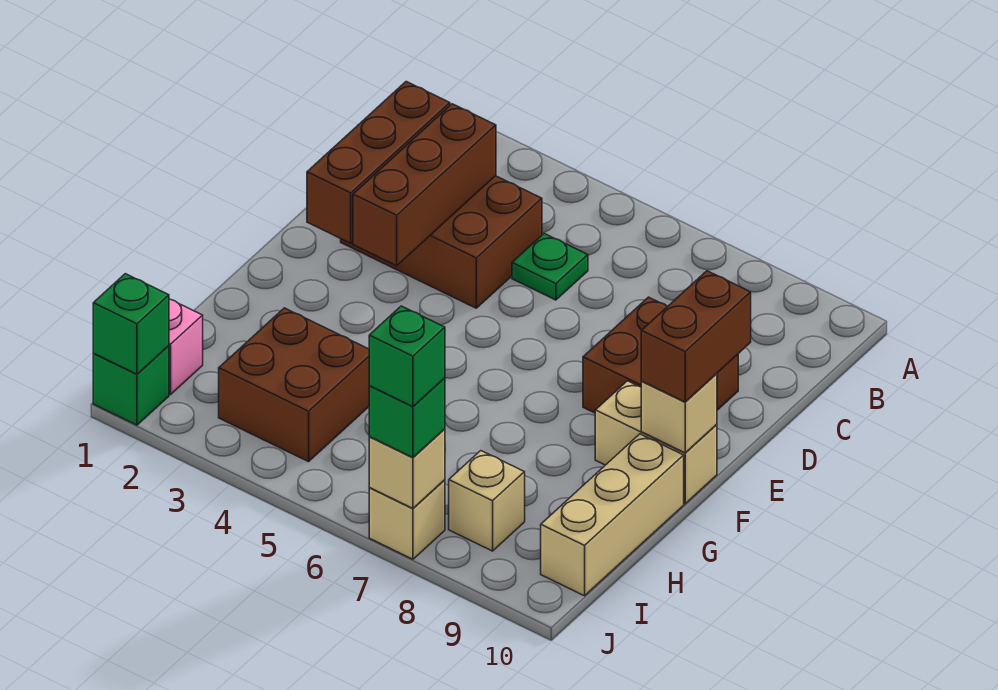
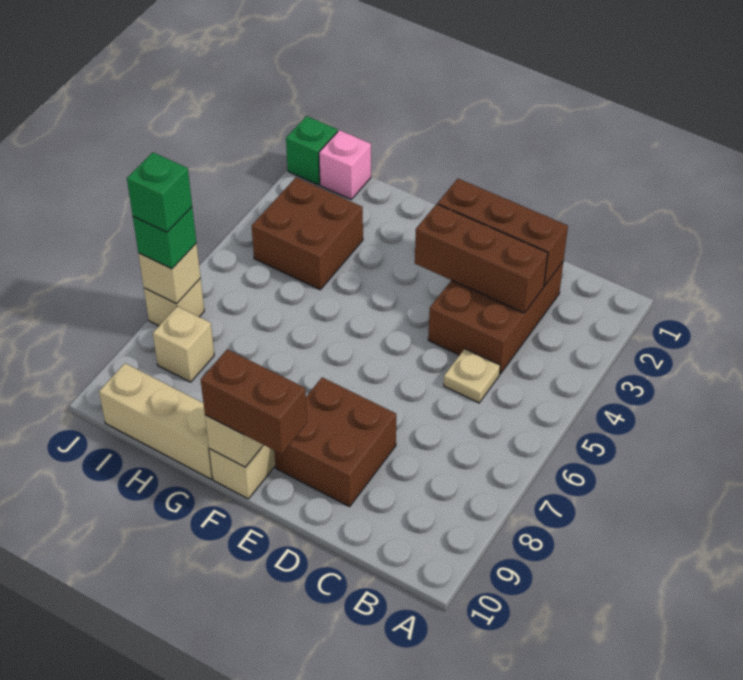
green 1x1 plate [512,233,588,300] -> tan 1x1 plate [444,349,500,403]
green 1x1 brick [93,274,169,374] -> none

